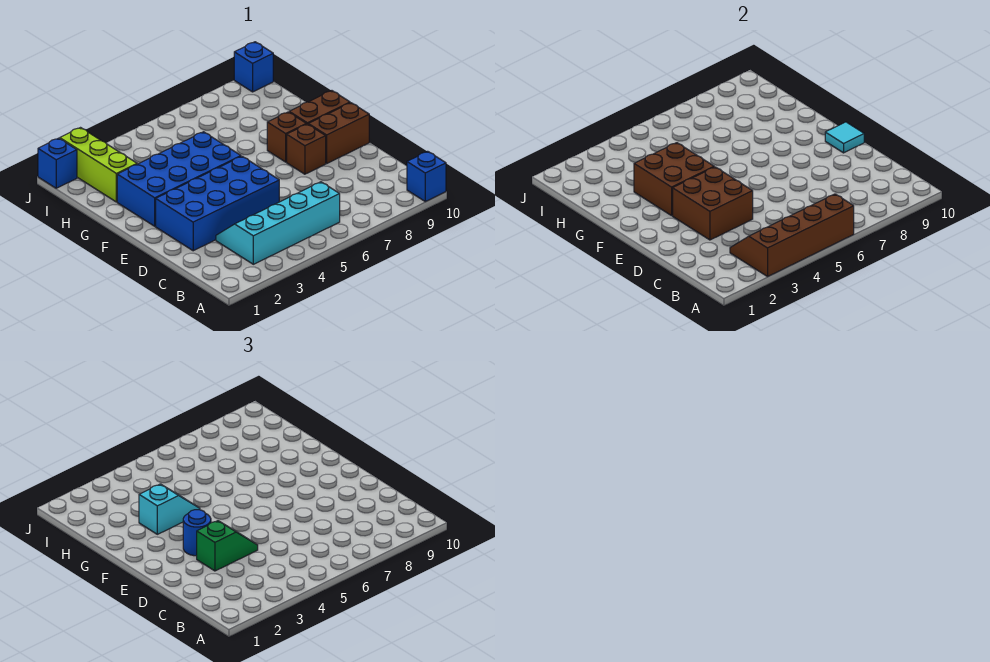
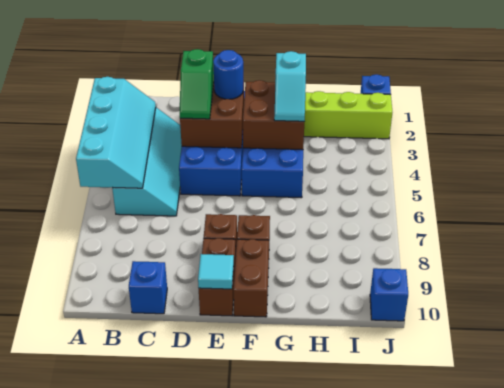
brown 2x4 slope [730,194,854,276] -> cyan 2x4 slope [76,77,156,188]
blue 1x1 brick [407,151,446,201] -> blue 1x1 brick moved to [129,261,167,314]

